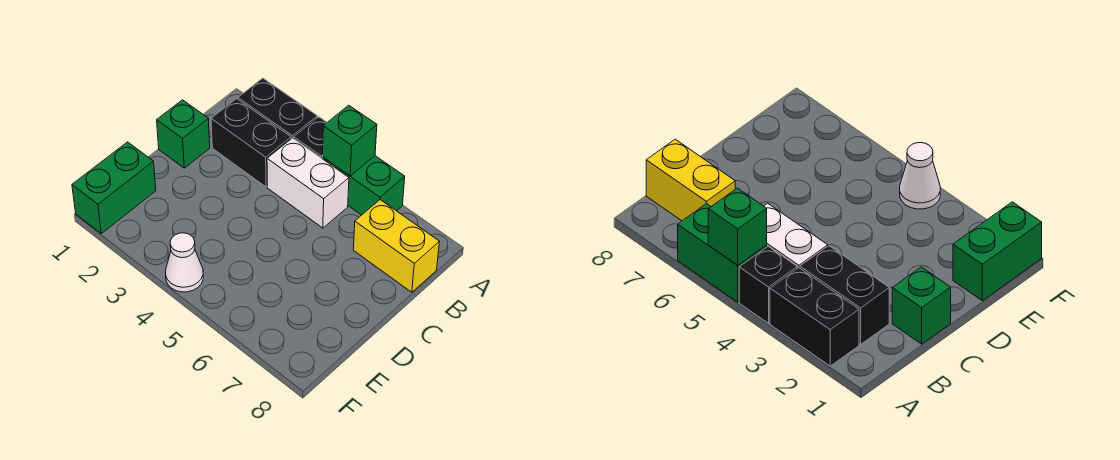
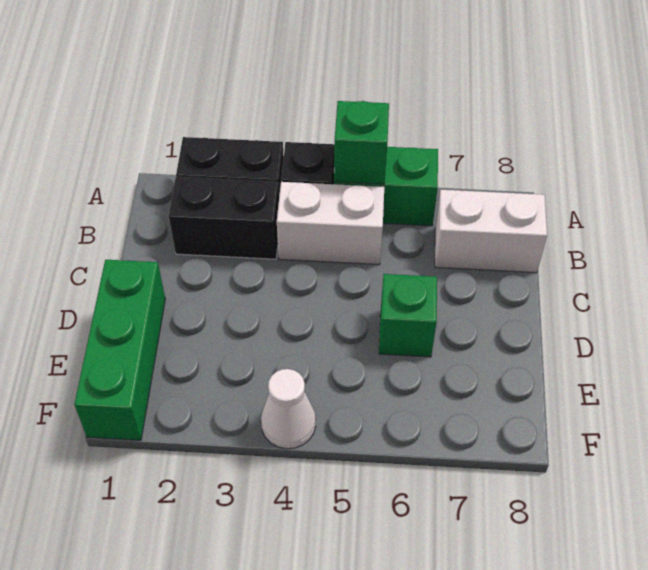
yellow 1x2 brick [353,200,439,292] -> white 1x2 brick [435,190,547,273]
green 1x1 brick [157,100,210,168] -> green 1x1 brick moved to [379,274,437,357]
green 1x2 brick [72,142,156,233] -> green 1x3 brick [74,260,165,440]

